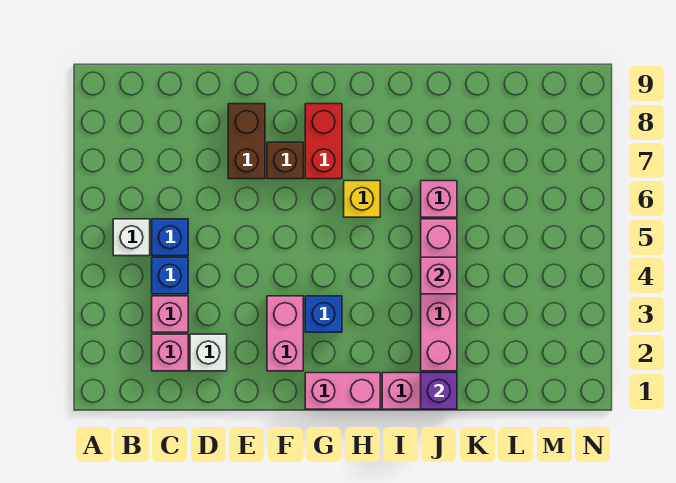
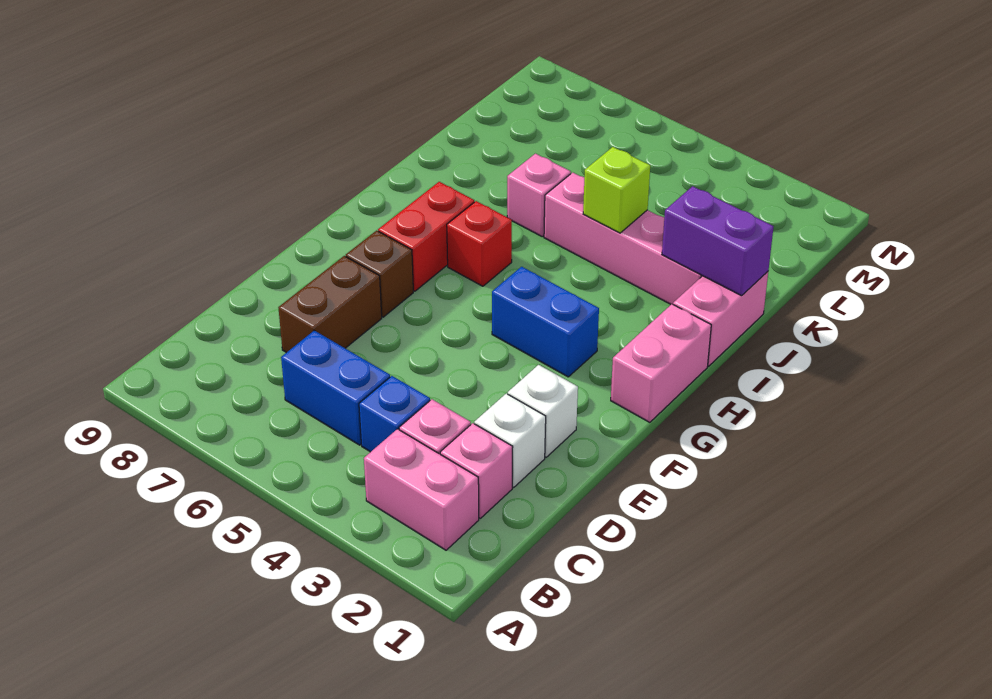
white 1x1 brick [113,219,150,256] -> white 1x1 brick moved to [508,365,578,457]
blue 1x1 brick [152,219,188,256] -> blue 1x2 brick [281,330,390,445]
brown 1x2 brick [228,104,265,179] -> brown 1x2 brick turned to [278,256,382,353]
pink 1x2 brick [267,296,303,371] -> pink 1x2 brick moved to [364,429,479,550]
blue 1x1 brick [305,296,342,332] -> blue 1x2 brick [492,267,599,377]
red 1x2 brick [305,104,342,179] -> red 1x2 brick turned to [378,182,474,291]
yellow 1x1 brick [344,181,380,217] -> red 1x1 brick [447,201,512,286]
purple 1x1 brick [421,373,457,409] -> purple 1x2 brick [662,186,774,296]
pink 1x1 brick [421,257,457,294] -> lime 1x1 brick [583,147,650,233]

